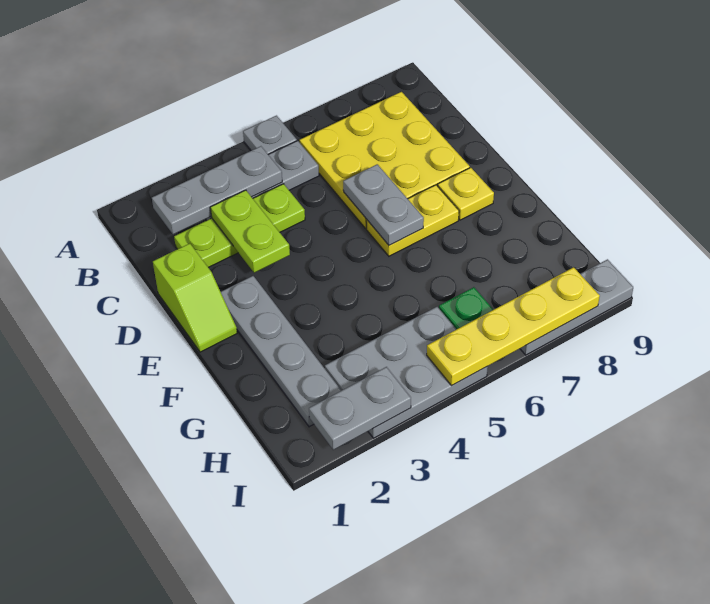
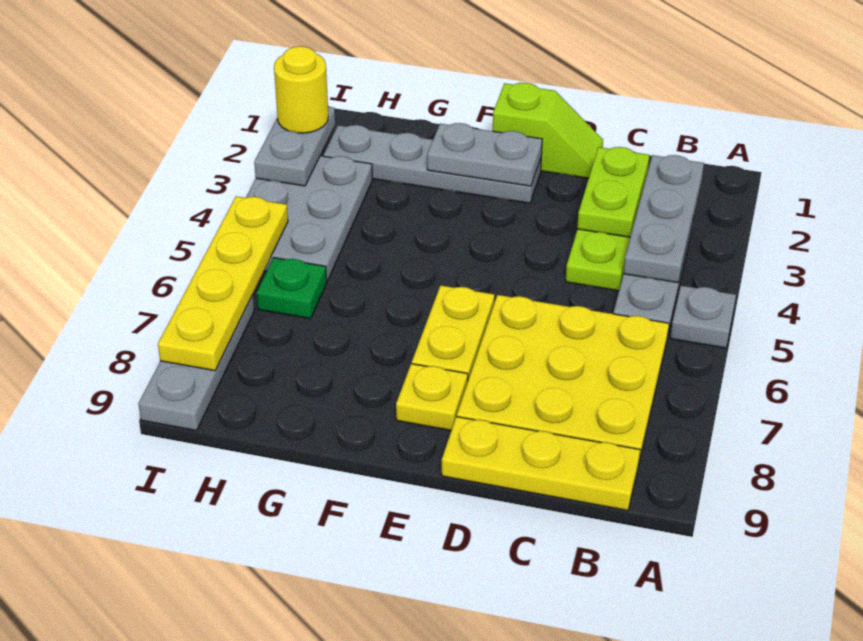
none -> yellow 1x3 plate [442,417,640,511]
lime 1x2 plate [210,190,290,273] -> lime 1x2 plate turned to [577,147,649,237]
lime 1x2 slope [153,244,237,352] -> lime 1x2 slope turned to [493,83,603,178]
grey 1x2 plate [343,164,424,245] -> grey 1x2 plate moved to [427,123,542,186]
none -> yellow 1x1 round brick [274,46,328,133]

